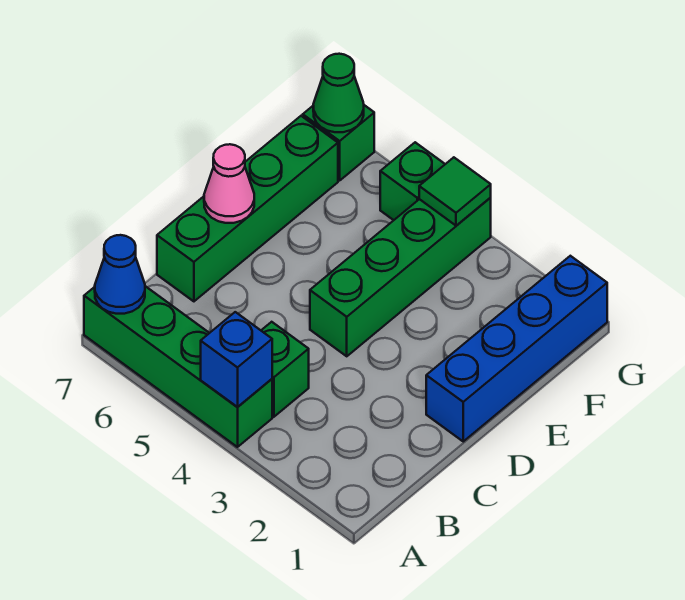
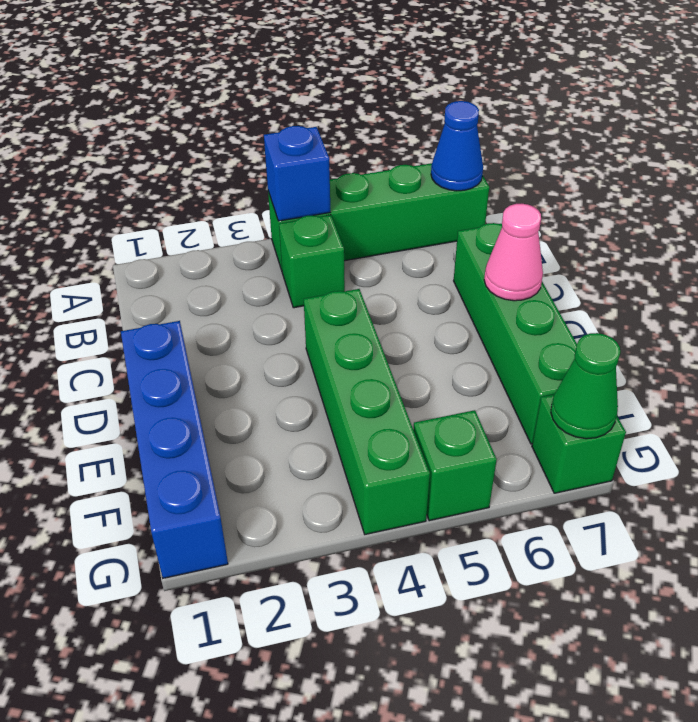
green 1x1 tile [419,157,491,226] -> none

